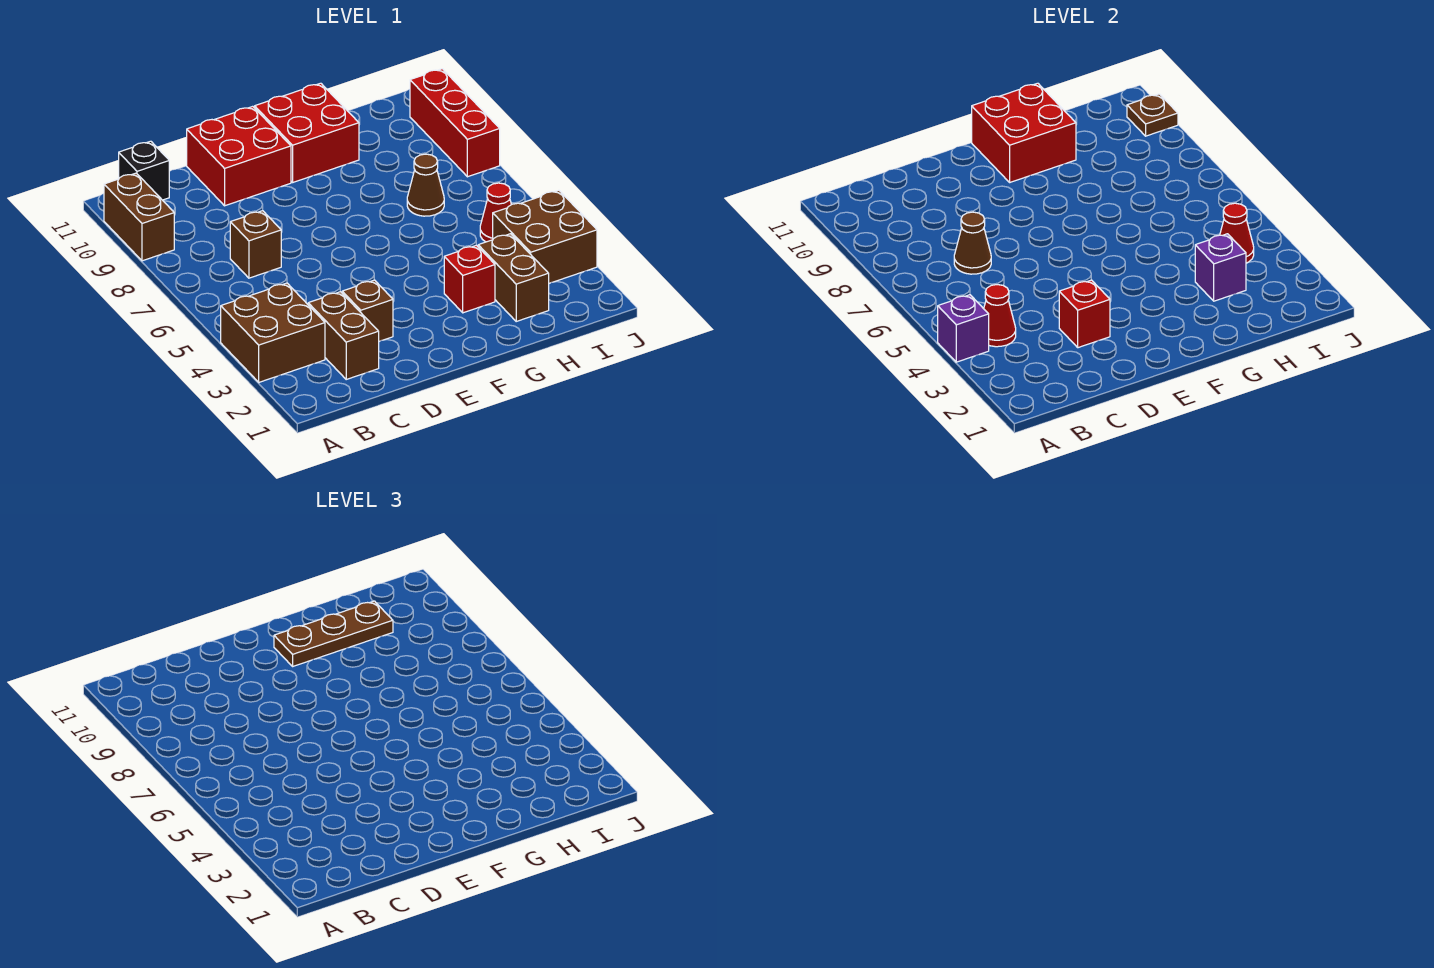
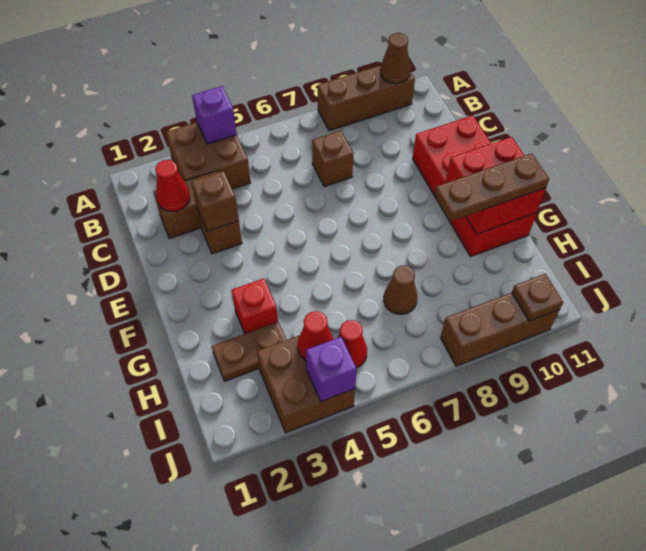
brown 1x2 brick [104,173,174,261] -> brown 1x3 brick [318,65,415,131]
red 1x1 cone [984,285,1016,347] -> red 1x1 cone moved to [156,160,190,211]
black 1x1 brick [119,141,169,200] -> none
brown 1x1 cone [954,212,991,274] -> brown 1x1 cone moved to [380,33,410,84]
red 1x1 brick [1059,280,1110,348] -> brown 1x1 brick [191,171,239,231]
brown 1x3 plate [274,601,393,666] -> brown 1x3 plate turned to [434,154,549,221]
brown 1x2 brick [478,234,549,321] -> brown 1x2 plate [212,322,286,381]
purple 1x1 brick [1195,234,1246,301] -> purple 1x1 brick moved to [306,337,357,401]
red 1x3 brick [410,69,500,177] -> brown 1x3 brick [441,293,559,366]

